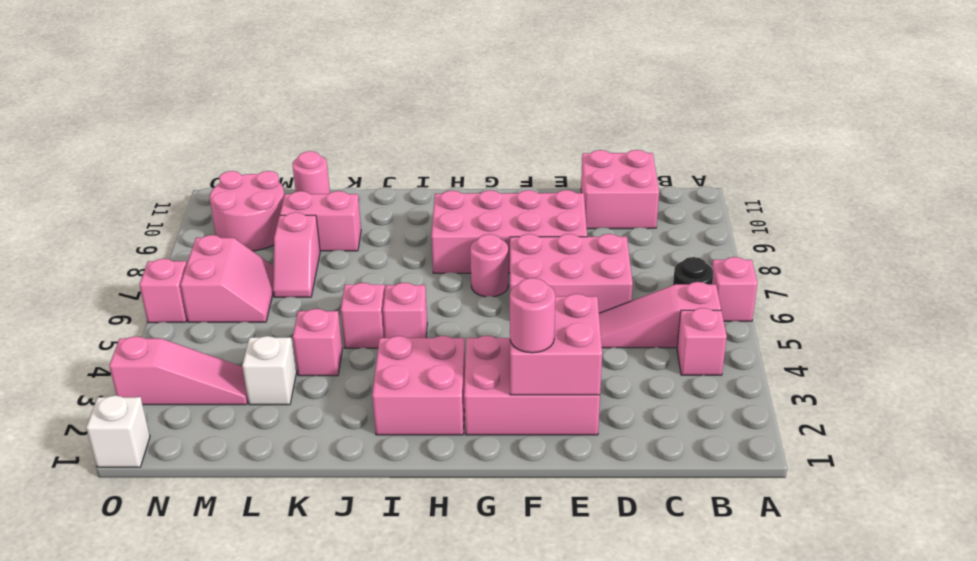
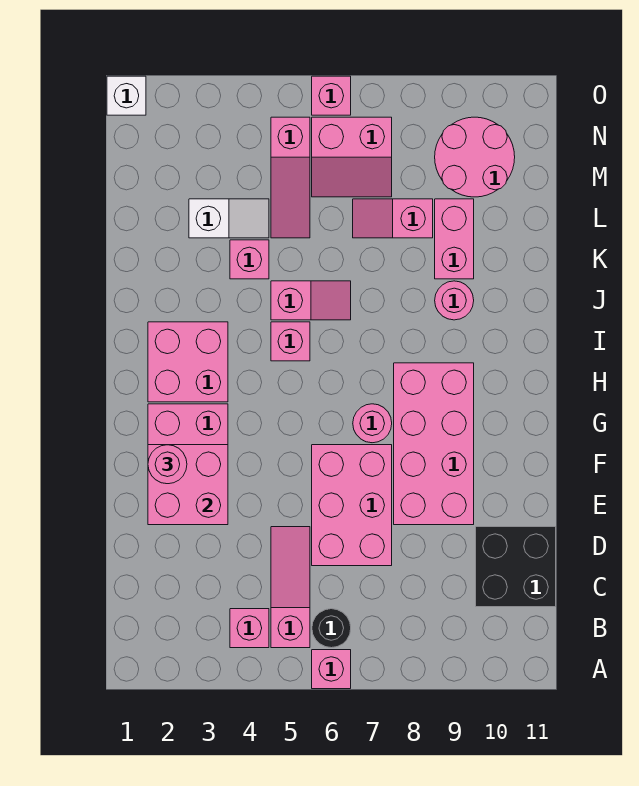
pink 2x2 brick [581,150,659,229] -> black 2x2 brick [476,527,556,607]
pink 1x1 round brick [292,151,330,194] -> pink 1x1 round brick moved to [435,281,474,320]
pink 1x3 slope [109,336,248,405] -> pink 1x3 slope moved to [271,117,310,238]

